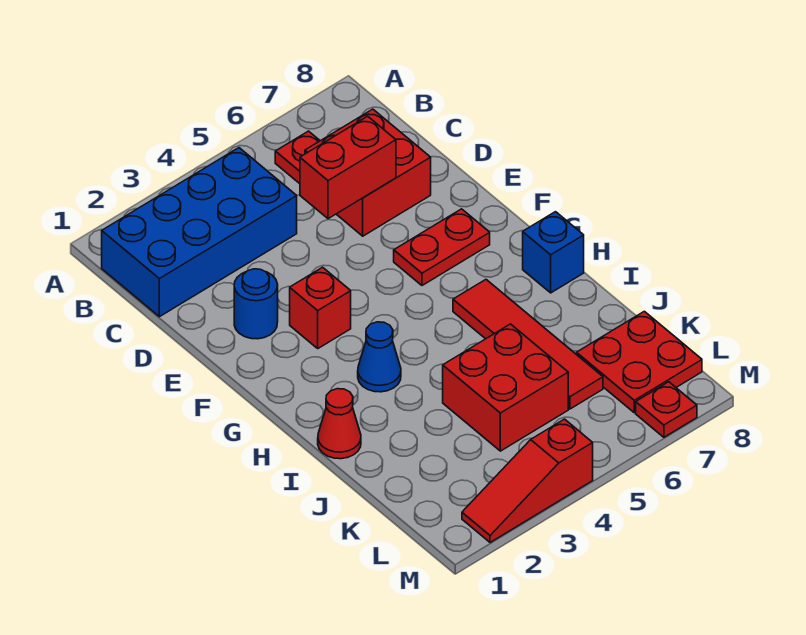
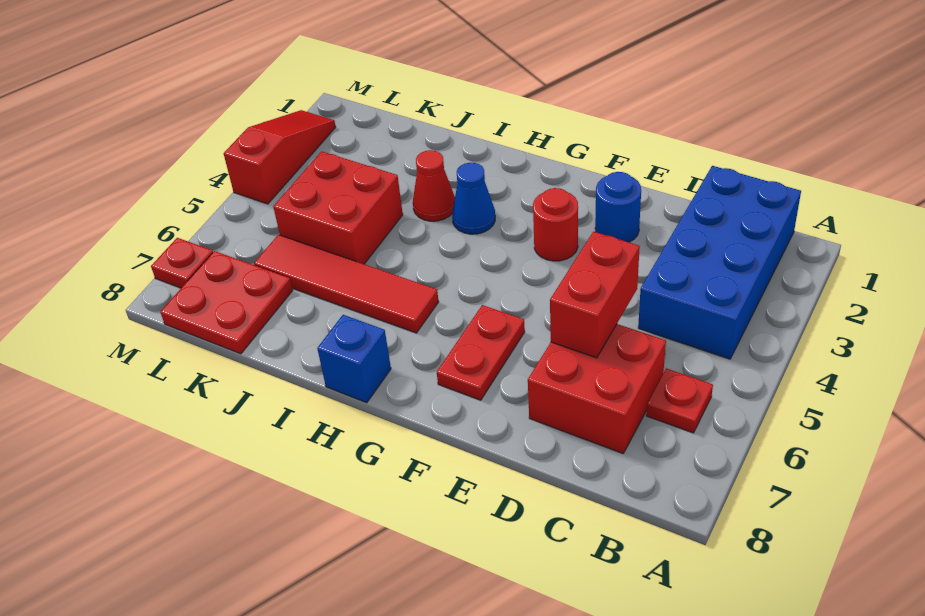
red 1x1 brick [290,267,351,348] -> red 1x1 round brick [533,188,578,261]
red 1x1 cone [318,389,361,459] -> red 1x1 cone moved to [413,150,455,221]

